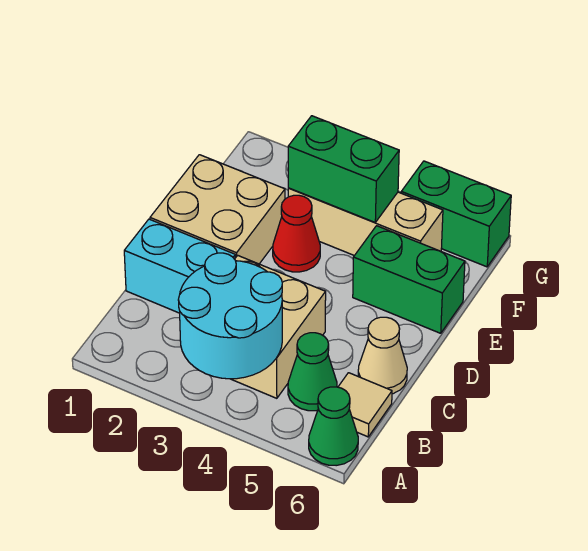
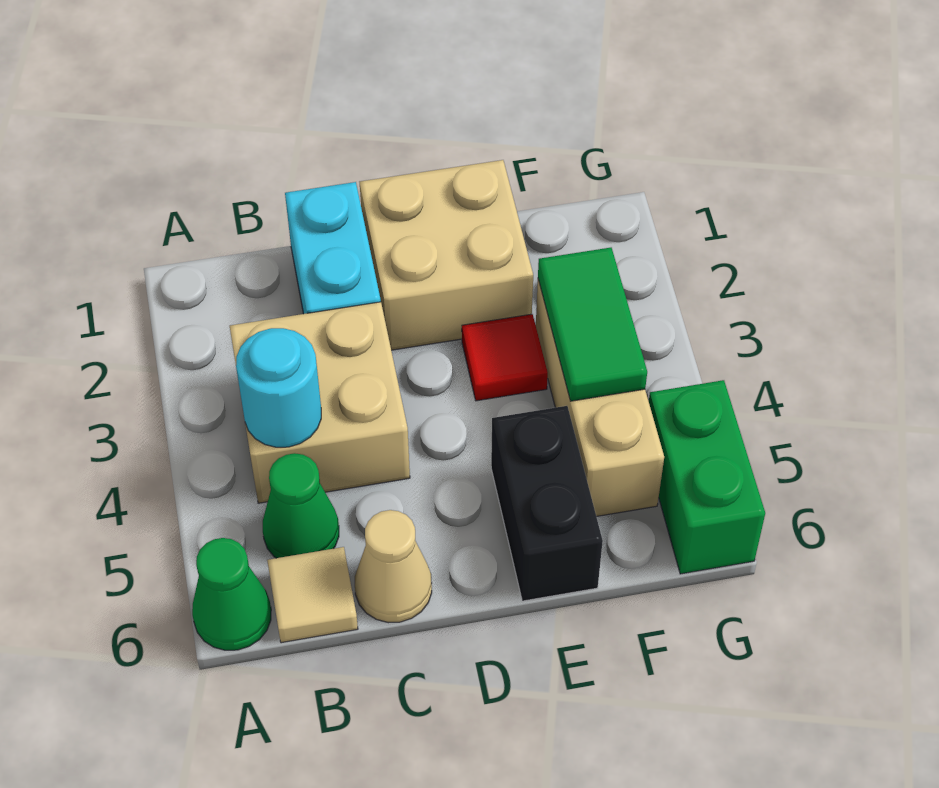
cyan 2x2 round brick [178,253,282,379] -> cyan 1x1 round brick [236,328,321,447]
red 1x1 cone [273,195,320,272] -> red 1x1 tile [462,314,548,401]
green 1x2 brick [353,226,465,333] -> black 1x2 brick [491,406,603,601]
green 1x2 brick [288,116,399,222] -> green 1x2 tile [538,248,647,401]

